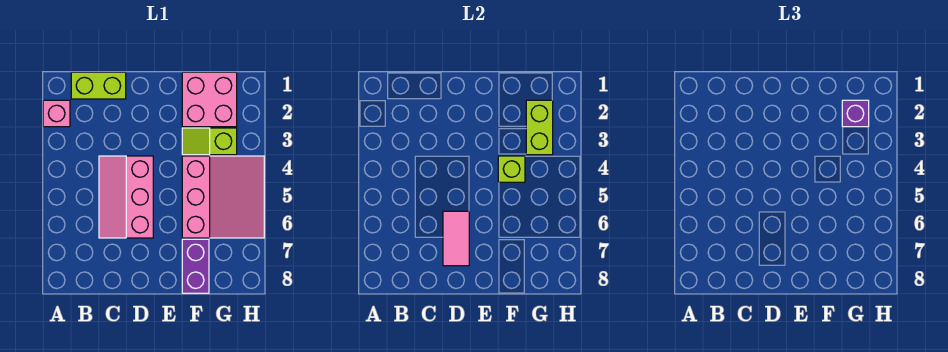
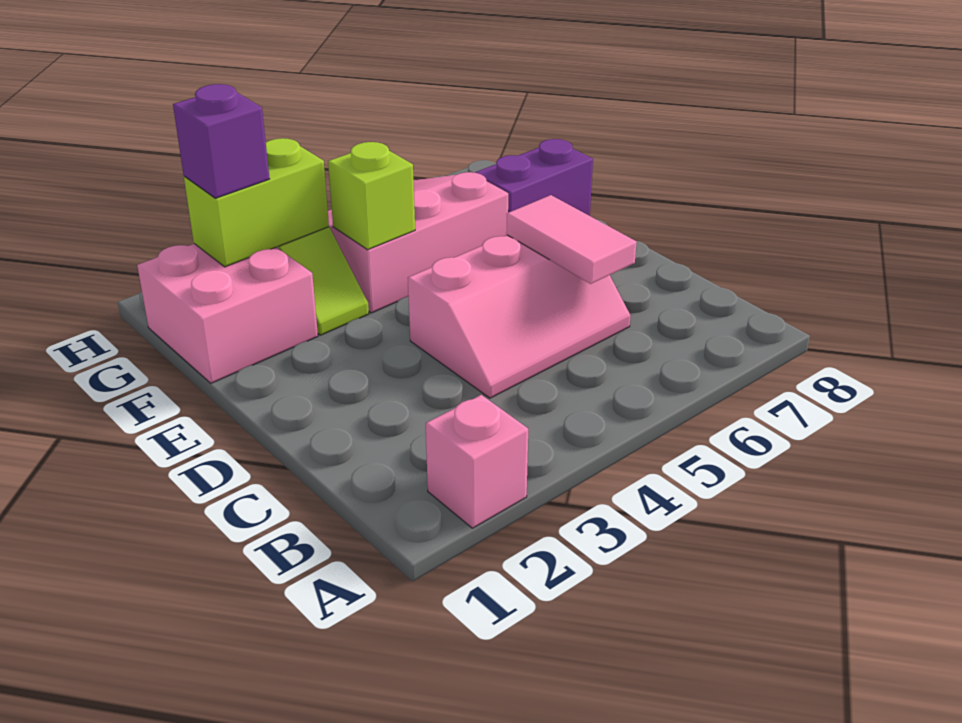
lime 1x2 brick [71,72,126,99] -> none
pink 1x2 tile [443,211,469,266] -> pink 1x2 tile turned to [506,195,637,284]

